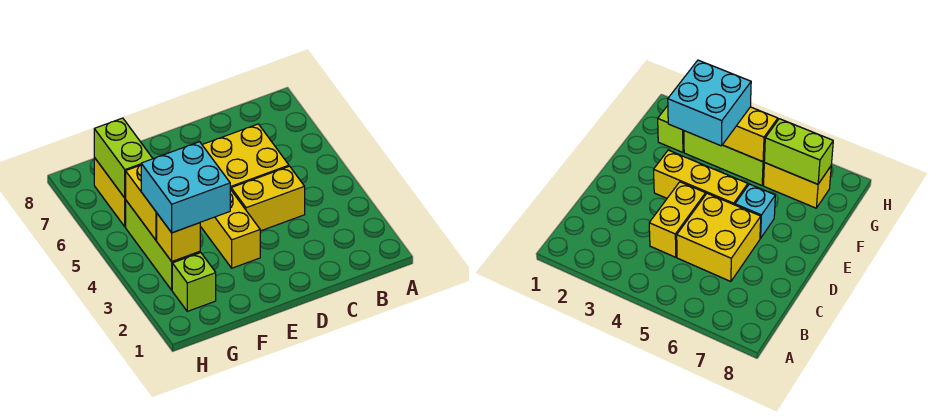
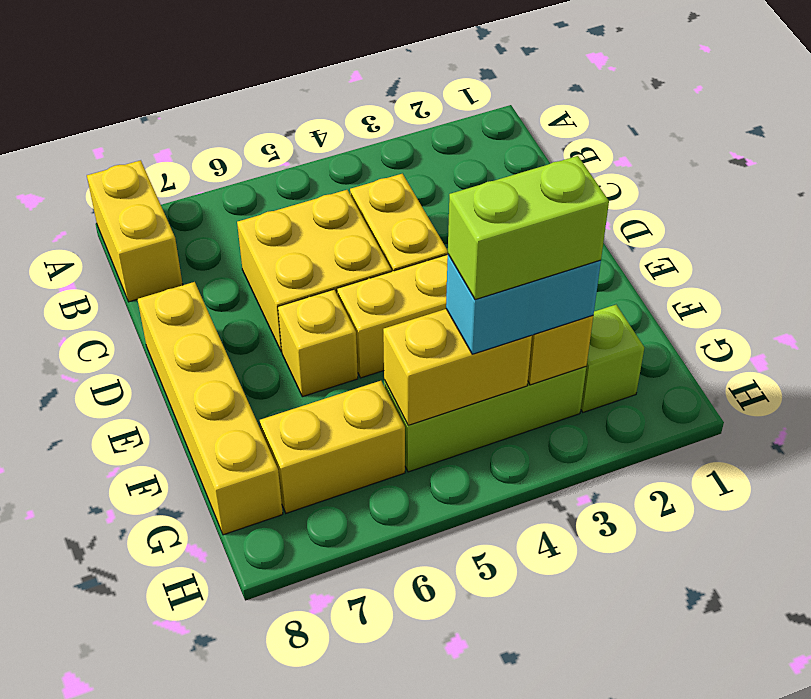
none -> yellow 1x2 brick [87,160,183,302]
none -> yellow 1x4 brick [137,282,283,535]
cyan 1x1 brick [735,184,775,238] -> yellow 1x1 brick [278,289,358,397]
cyan 2x2 brick [141,142,230,233] -> cyan 1x2 brick [446,254,601,354]
lime 1x2 brick [94,118,153,198] -> lime 1x2 brick moved to [448,156,609,300]

